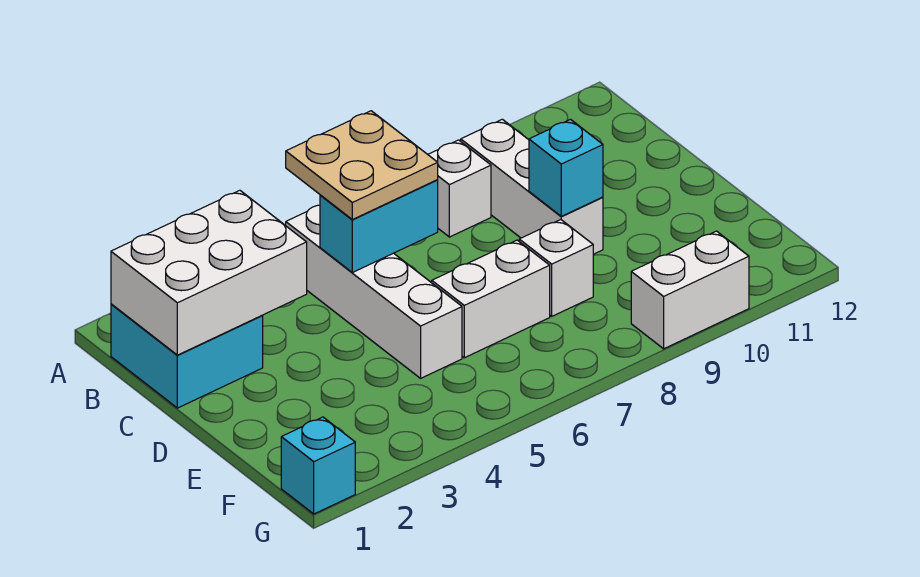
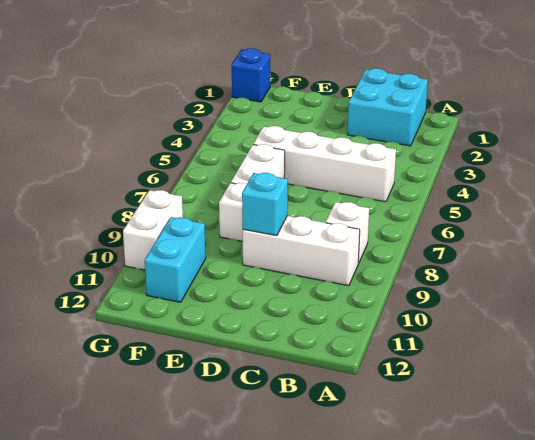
white 2x3 brick [111,190,307,355] -> none
tan 2x2 plate [286,111,438,220] -> none
cyan 1x2 brick [320,180,438,272] -> cyan 1x2 brick moved to [145,217,206,302]
cyan 1x1 brick [281,417,355,514] -> blue 1x1 brick [232,48,270,102]

